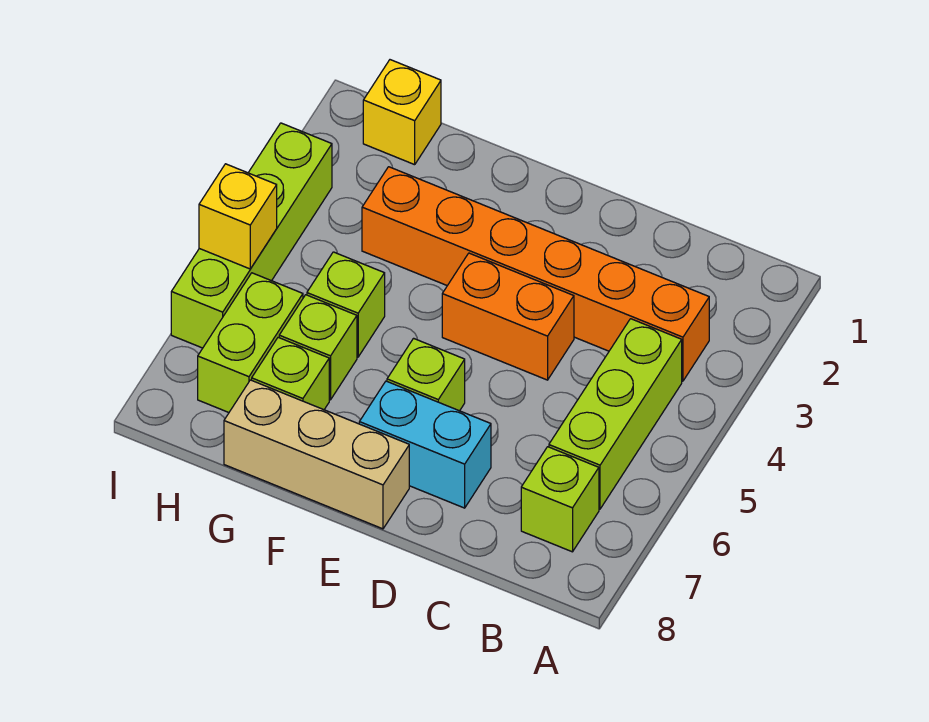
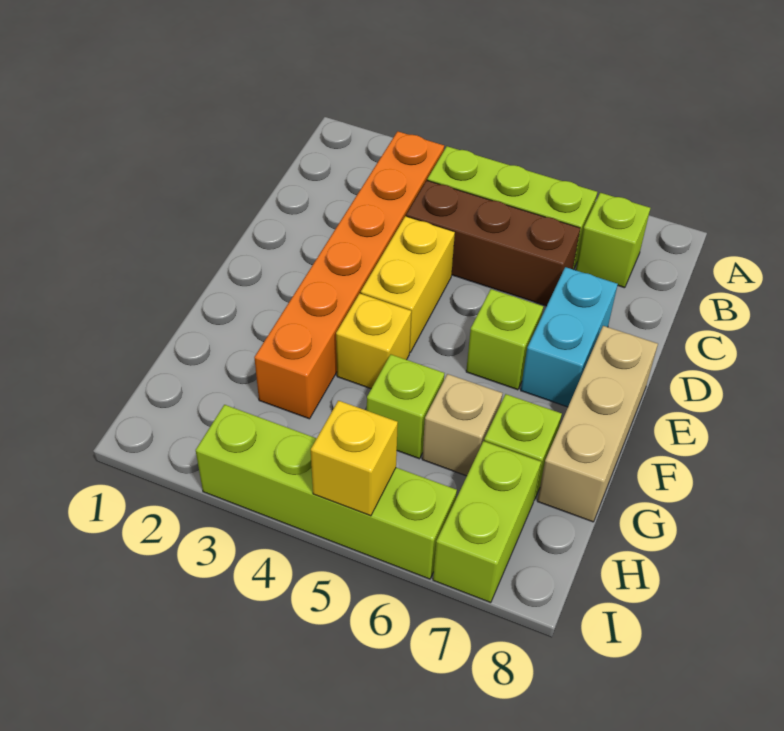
none -> brown 1x3 brick [406,180,580,306]
orange 1x2 brick [442,253,574,380] -> yellow 1x2 brick [361,216,455,353]
lime 1x1 brick [279,295,357,400] -> tan 1x1 brick [422,374,502,476]
yellow 1x1 brick [363,60,441,165] -> yellow 1x1 brick moved to [336,293,411,389]
lime 1x2 brick [198,273,303,412] -> lime 1x2 brick turned to [433,441,541,603]

